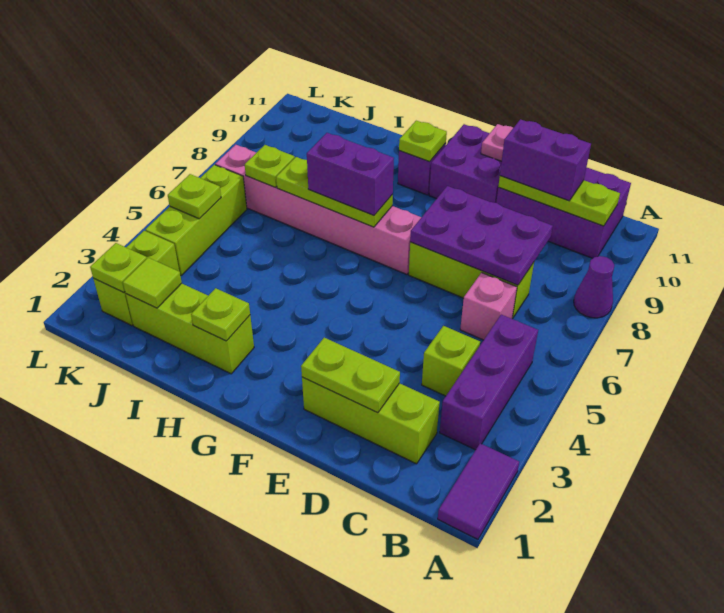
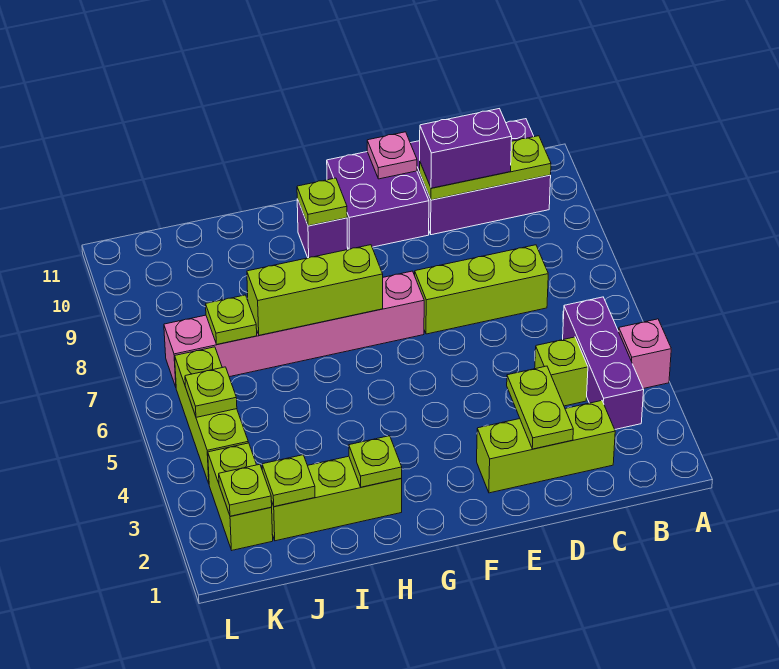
purple 1x2 tile [438,443,519,539] -> none
purple 1x1 cone [574,256,614,318] -> none
pink 1x1 brick [460,273,517,340] -> pink 1x1 brick moved to [619,319,671,389]
purple 2x3 plate [410,186,553,285] -> none
lime 1x2 plate [301,338,400,413] -> lime 1x2 plate turned to [507,366,573,449]
lime 1x3 plate [276,157,393,227] -> lime 1x3 brick [247,245,383,335]
purple 1x2 brick [307,133,394,215] -> none
lime 1x1 tile [123,258,182,308] -> lime 1x1 plate [262,455,315,507]

